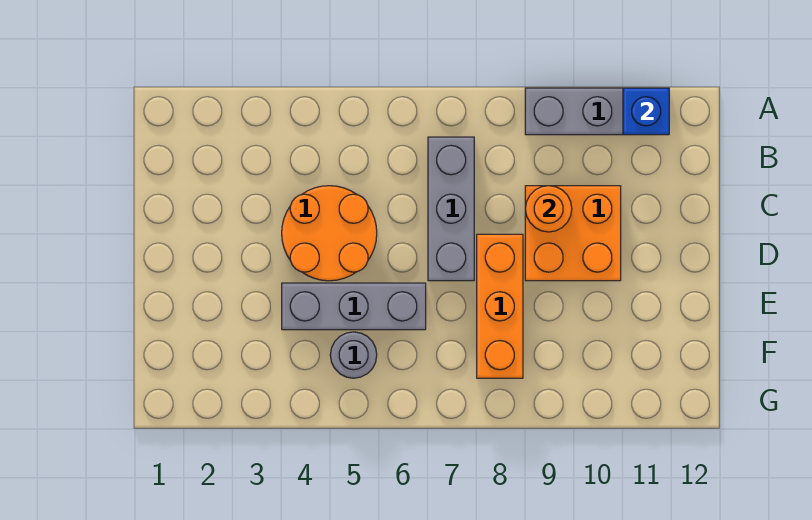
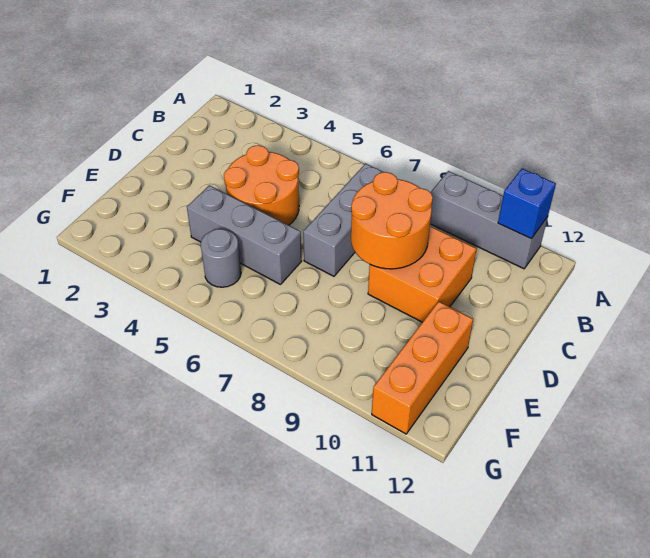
orange 1x1 round brick [525,186,572,232] -> orange 2x2 round brick [351,172,433,269]
orange 1x3 brick [477,234,523,378] -> orange 1x3 brick moved to [372,302,473,434]

